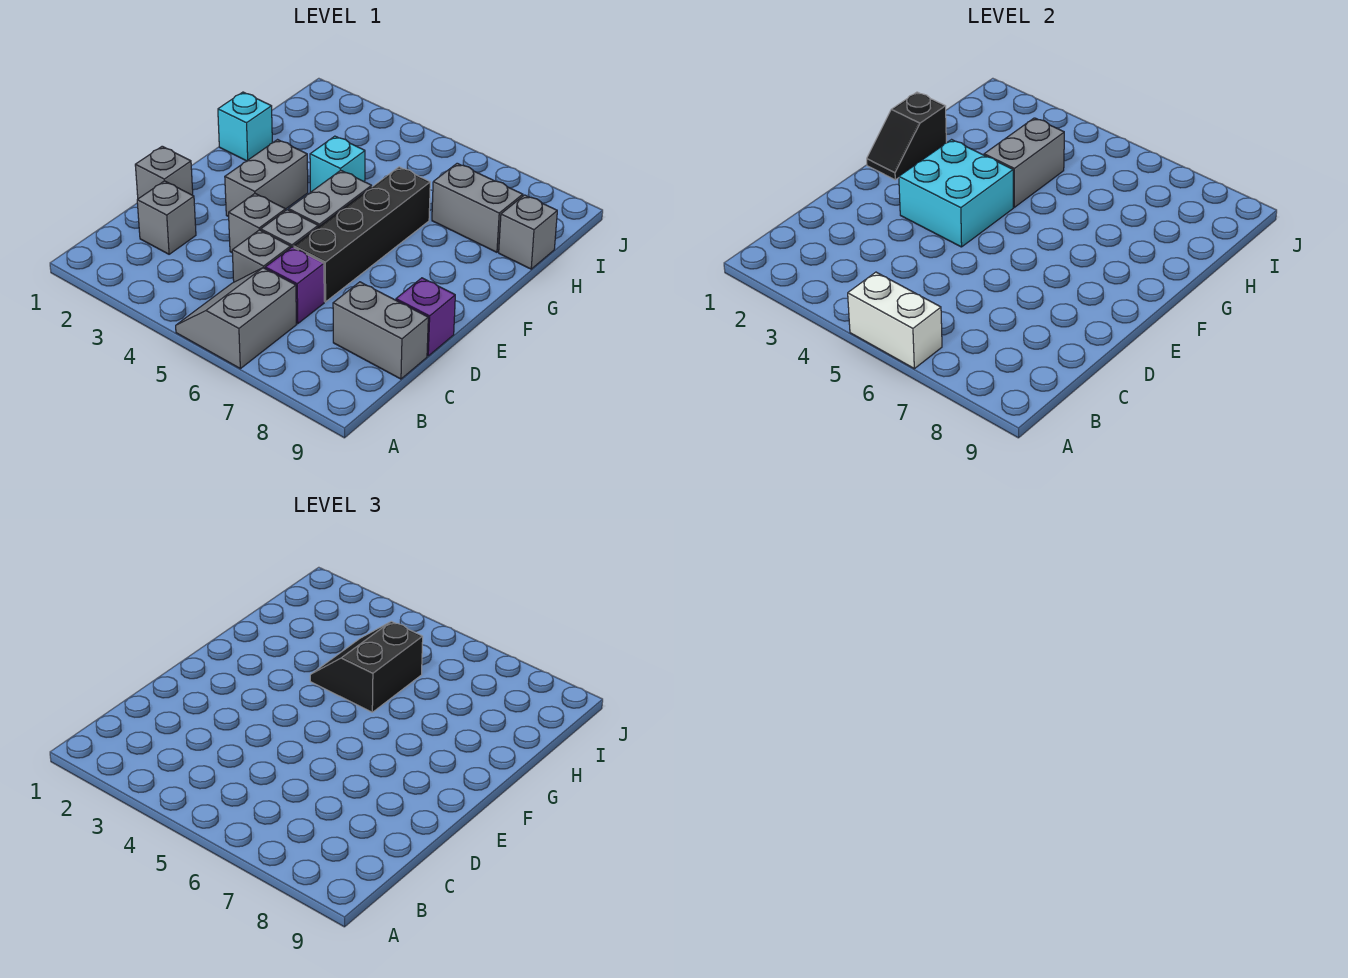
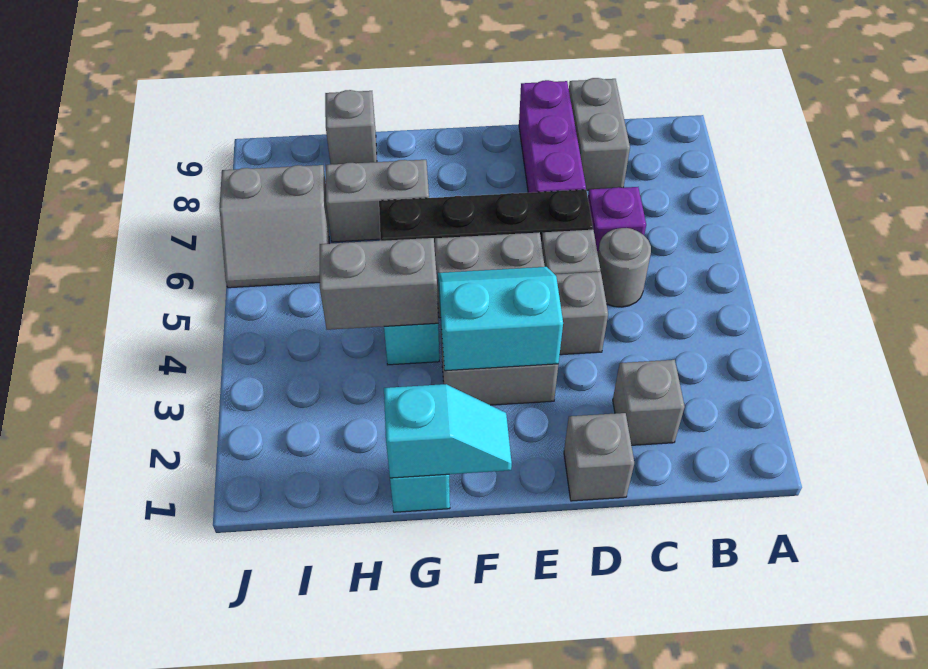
grey 2x2 slope [176,268,297,369] -> grey 2x2 slope moved to [220,165,329,288]
white 1x2 brick [848,272,942,369] -> none
grey 1x1 brick [232,230,291,282] -> grey 1x1 round brick [598,228,651,307]
purple 1x1 brick [396,278,455,356] -> purple 1x3 brick [519,80,586,193]
cyan 2x2 brick [899,140,1013,247] -> cyan 2x2 slope [438,267,563,371]
black 1x2 slope [867,92,946,180] -> cyan 1x2 slope [384,384,512,478]
black 2x2 slope [310,621,423,712] -> none
grey 1x2 brick [432,163,523,252] -> grey 1x2 brick turned to [326,160,429,242]

